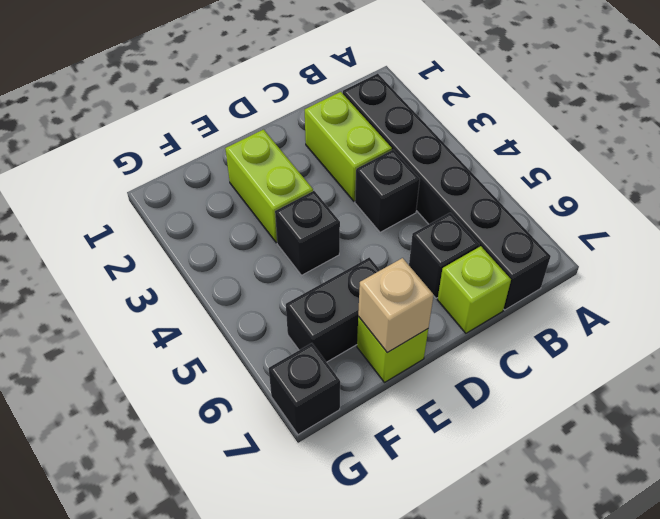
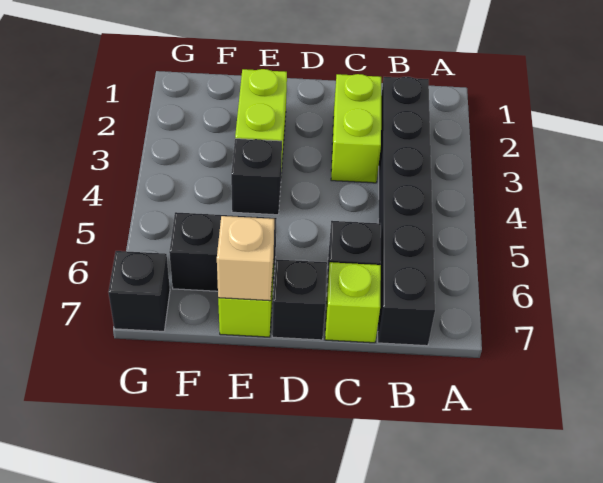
black 1x1 brick [355,150,420,232] -> black 1x1 brick moved to [272,259,327,340]

